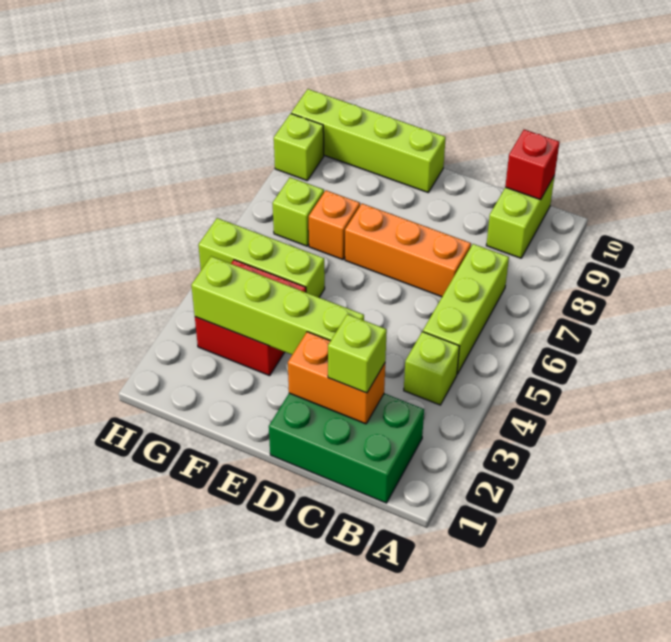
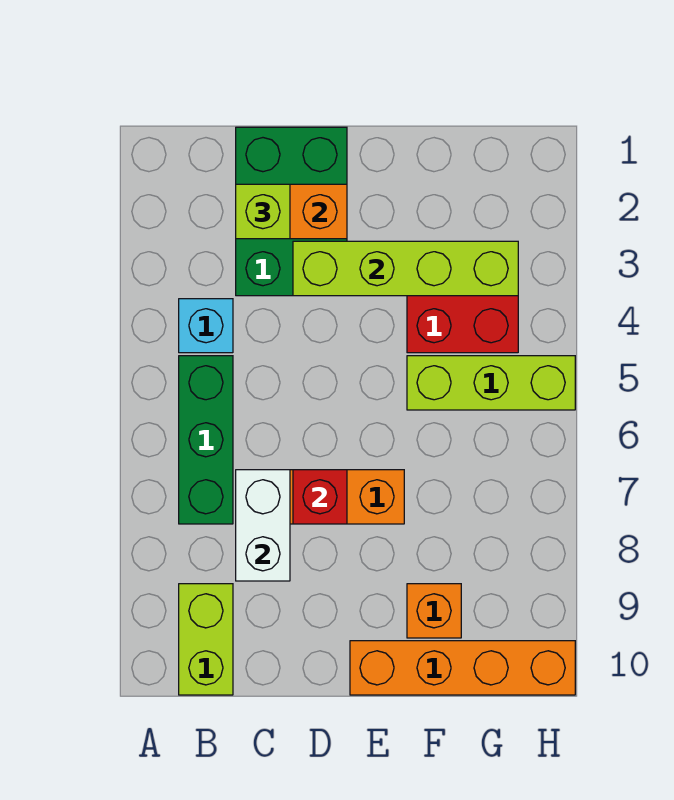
green 2x3 brick [269,393,424,503] -> green 2x3 brick turned to [236,127,347,296]
lime 1x1 brick [404,332,459,405] -> cyan 1x1 brick [179,299,233,353]
lime 1x3 brick [423,244,509,374] -> green 1x3 brick [179,356,233,524]
red 1x1 brick [505,130,560,200] -> red 1x1 brick moved to [293,470,347,524]
none -> white 1x2 brick [236,470,290,581]
lime 1x4 brick [291,89,446,193] -> orange 1x4 brick [350,641,575,695]
orange 1x1 brick [309,190,360,260] -> orange 1x1 brick moved to [407,584,461,638]
lime 1x1 brick [273,177,324,246] -> none
lime 1x1 brick [274,114,324,180] -> none

